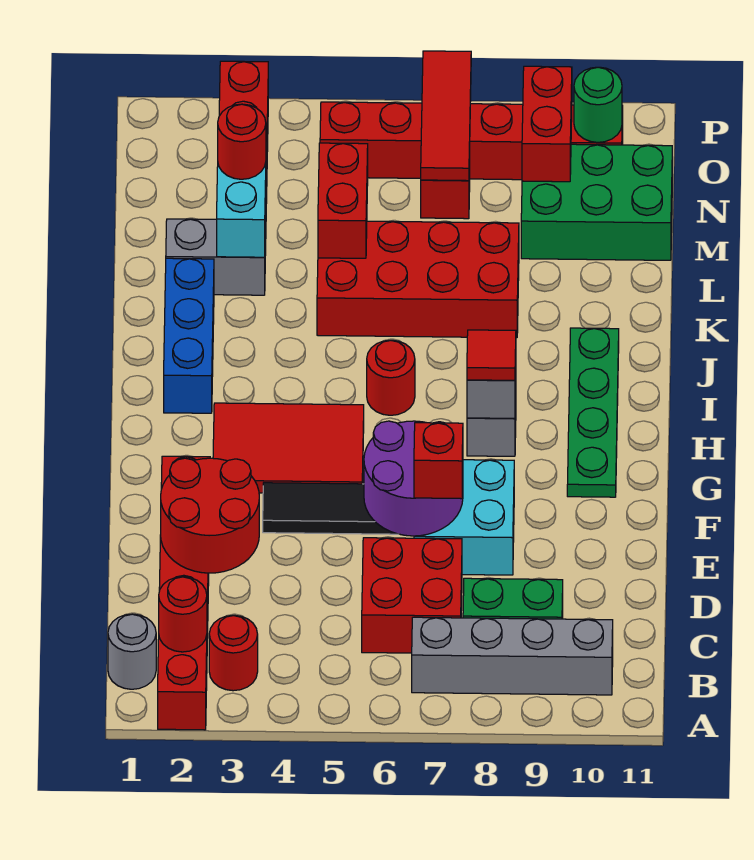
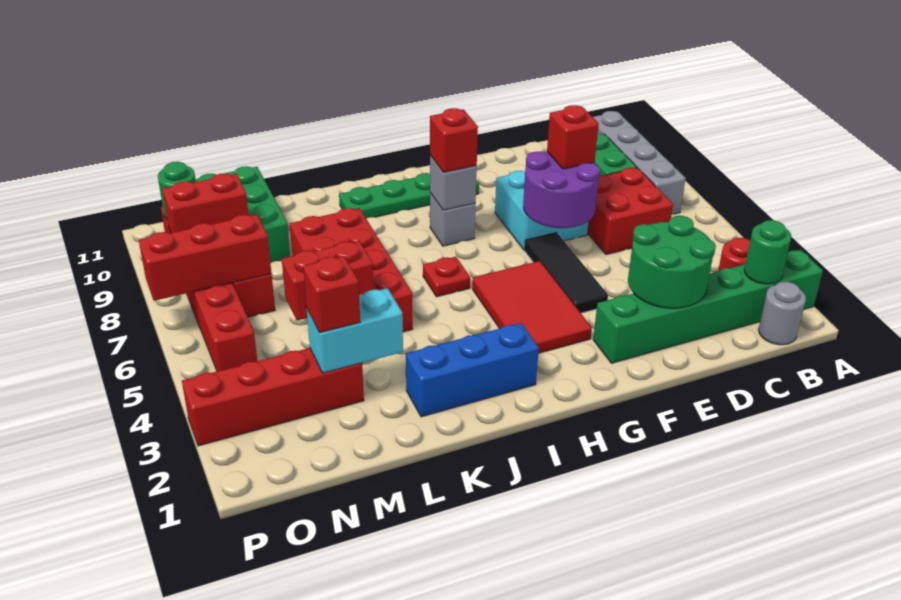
red 1x6 brick [158,456,210,730] -> green 1x6 brick [593,250,823,363]
red 1x1 round brick [159,577,207,652] -> green 1x1 round brick [744,220,791,284]
red 2x2 round brick [161,458,259,573] -> green 2x2 round brick [628,216,716,308]
red 1x1 tile [467,330,516,380] -> red 1x1 brick [430,108,478,173]
red 1x1 round brick [367,340,415,415] -> red 1x1 plate [423,257,470,297]
grey 1x2 brick [166,219,265,295] -> none
red 1x1 round brick [218,104,266,179] -> red 1x1 brick [303,256,360,333]
red 1x3 tile [421,51,471,181] -> red 1x3 brick [139,214,272,301]

